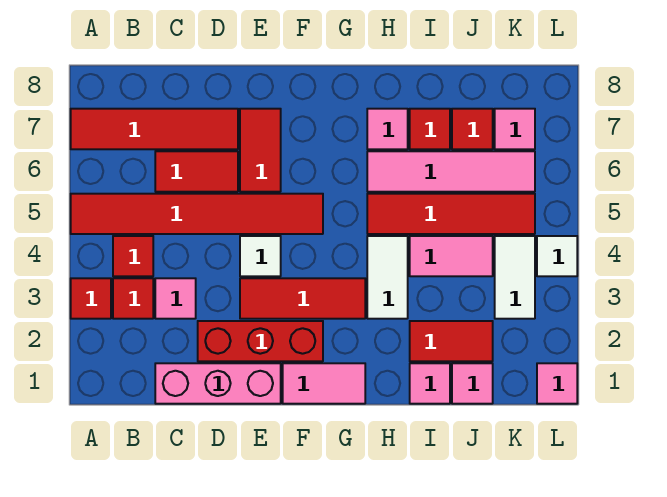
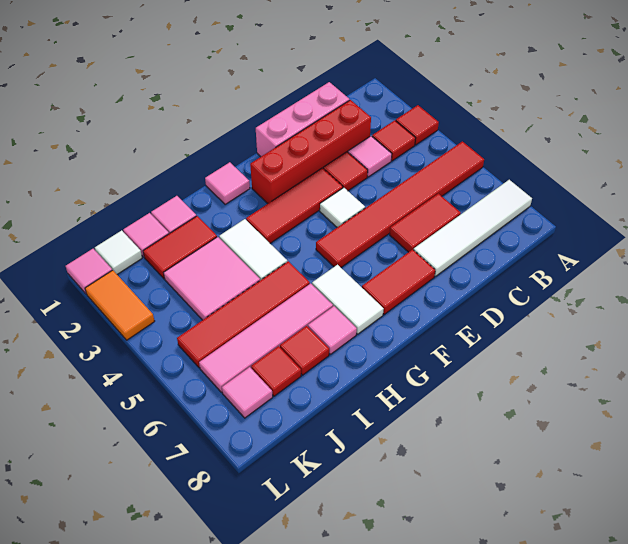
red 1x4 tile [71,109,238,149] -> white 1x4 tile [414,180,532,276]
red 1x1 tile [113,236,153,276] -> red 1x1 tile moved to [323,152,368,191]
red 1x3 brick [198,321,323,361] -> red 1x4 brick [250,100,371,203]
red 1x2 tile [240,109,281,192] -> red 1x2 tile turned to [362,249,435,314]
pink 1x2 tile [283,363,365,404] -> pink 1x1 tile [205,162,250,204]
pink 1x2 tile [410,236,493,276] -> pink 2x2 tile [164,237,260,320]
white 1x2 tile [495,236,535,319] -> white 1x2 tile moved to [312,264,384,334]
none -> orange 1x2 tile [85,270,155,340]
white 1x1 tile [537,236,577,276] -> white 1x1 tile moved to [95,230,142,274]

